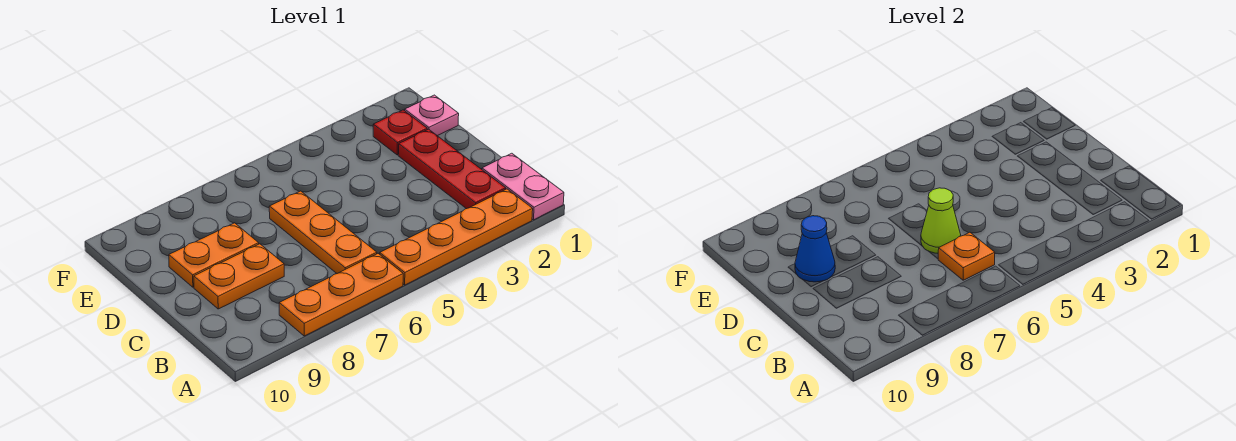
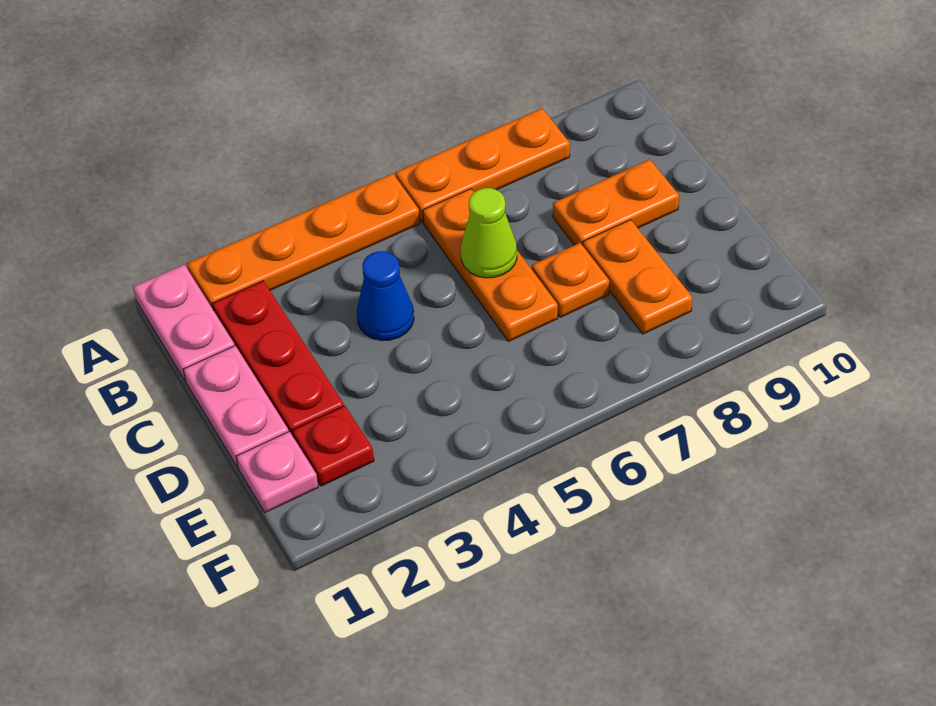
orange 1x1 plate [938,232,995,280] -> orange 1x1 plate moved to [532,243,609,317]
none -> pink 1x2 plate [183,346,289,468]
orange 1x2 plate [169,223,259,287] -> orange 1x2 plate turned to [583,220,692,334]
blue 1x1 cone [795,216,835,282] -> blue 1x1 cone moved to [357,251,414,341]

